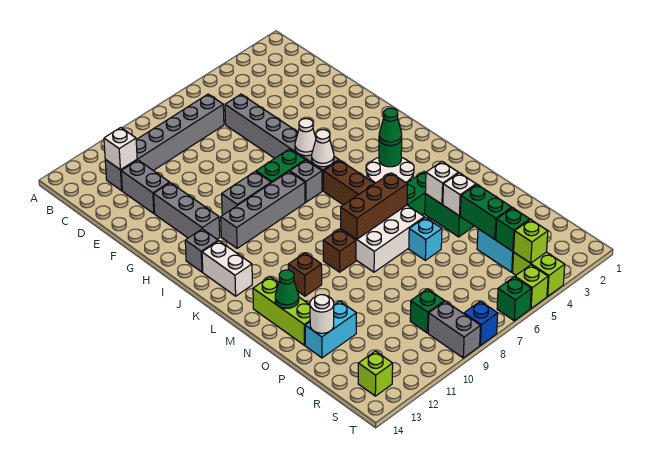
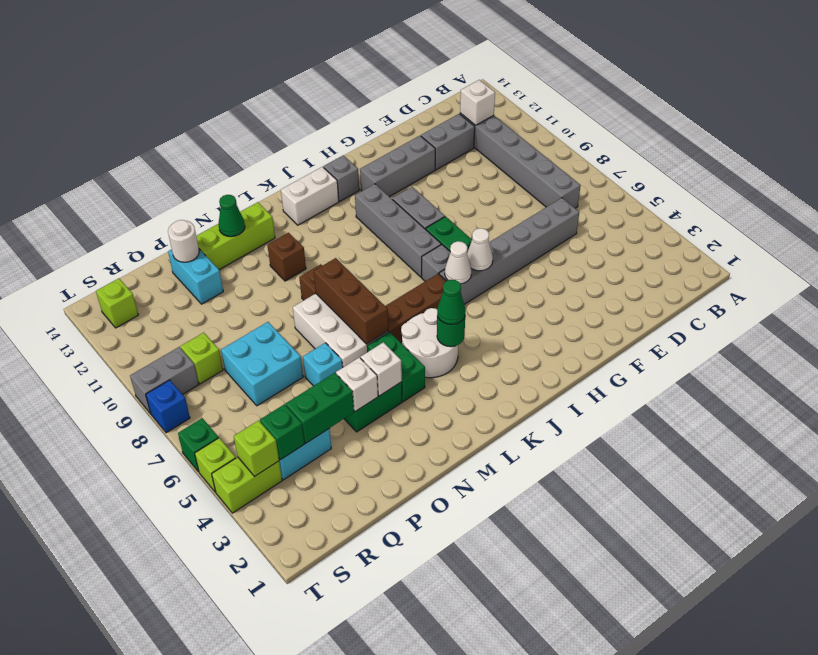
none -> cyan 2x2 brick [221,322,303,406]
green 1x1 brick [410,289,444,333] -> lime 1x1 brick [181,333,223,384]

